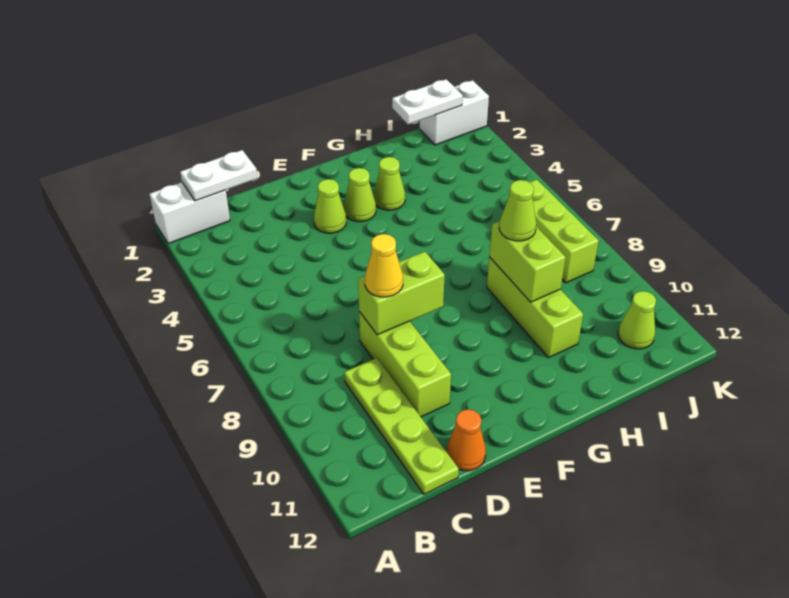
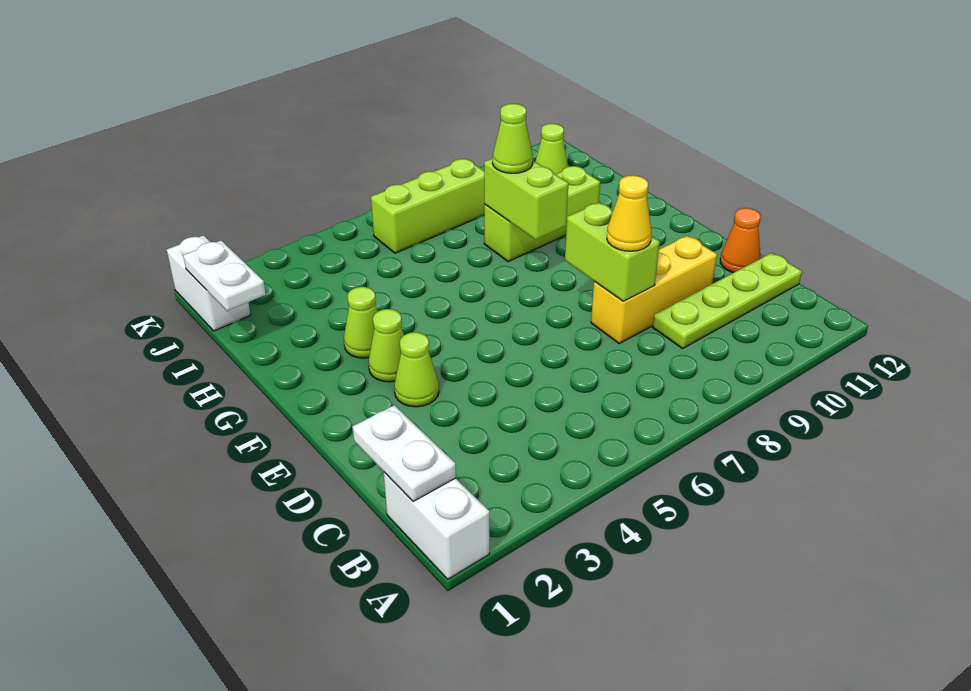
lime 1x3 brick [359,312,451,417] -> yellow 1x3 brick [591,236,717,343]
lime 1x2 brick [489,221,566,302] -> lime 1x2 brick turned to [484,158,568,240]

